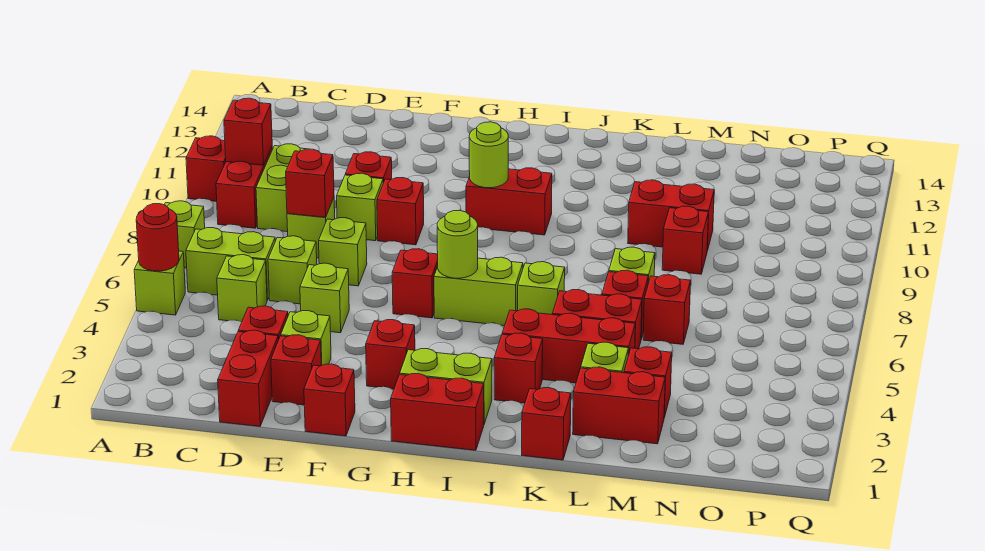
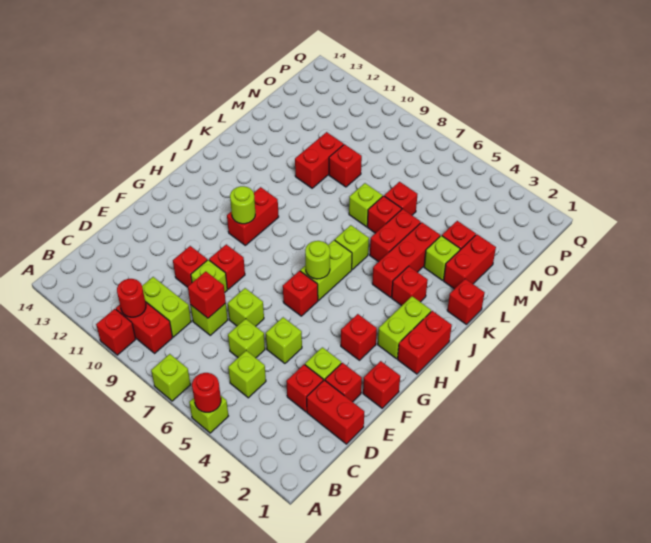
lime 1x2 brick [186,228,275,300] -> none
red 1x1 brick [224,98,272,165] -> red 1x1 round brick [117,279,146,317]

